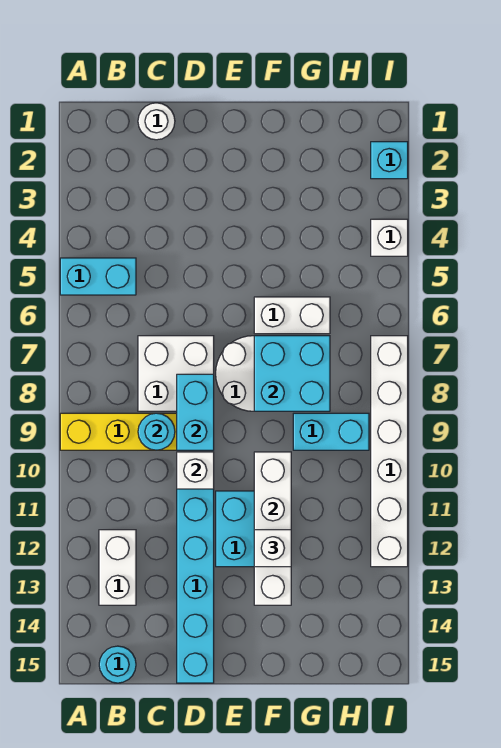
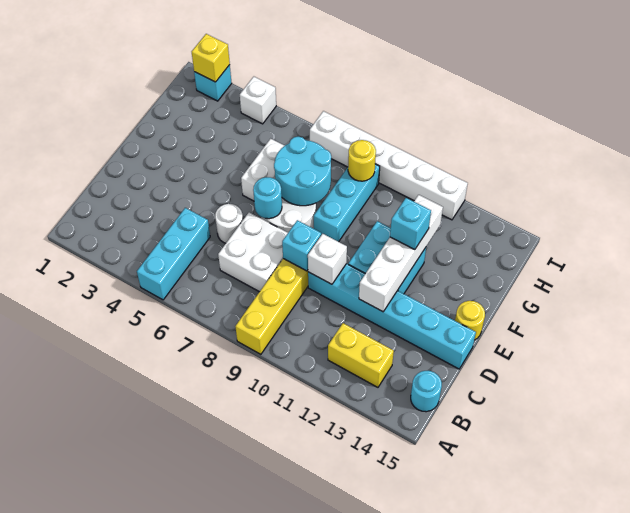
cyan 1x2 brick [60,258,136,295] -> cyan 1x3 brick [137,208,210,300]
white 1x2 brick [99,530,136,605] -> yellow 1x2 brick [328,323,394,387]
white 1x1 round brick [138,103,175,140] -> white 1x1 round brick moved to [215,204,243,243]
cyan 1x1 round brick [138,413,175,450] -> cyan 1x1 round brick moved to [253,177,282,219]
cyan 1x2 brick [177,374,214,450] -> cyan 1x1 brick [282,220,321,271]
none -> yellow 1x1 round brick [455,301,485,340]
cyan 2x2 brick [254,336,330,411] -> cyan 2x2 round brick [274,137,331,206]
white 1x4 brick [254,452,291,605] -> white 1x4 brick turned to [359,195,443,312]
white 1x1 brick [254,530,291,567] -> cyan 1x1 brick [390,198,431,250]
cyan 1x2 brick [293,413,369,450] -> cyan 1x3 brick [314,164,380,242]
none -> yellow 1x1 round brick [348,140,376,181]
none -> yellow 1x1 brick [192,34,230,82]

